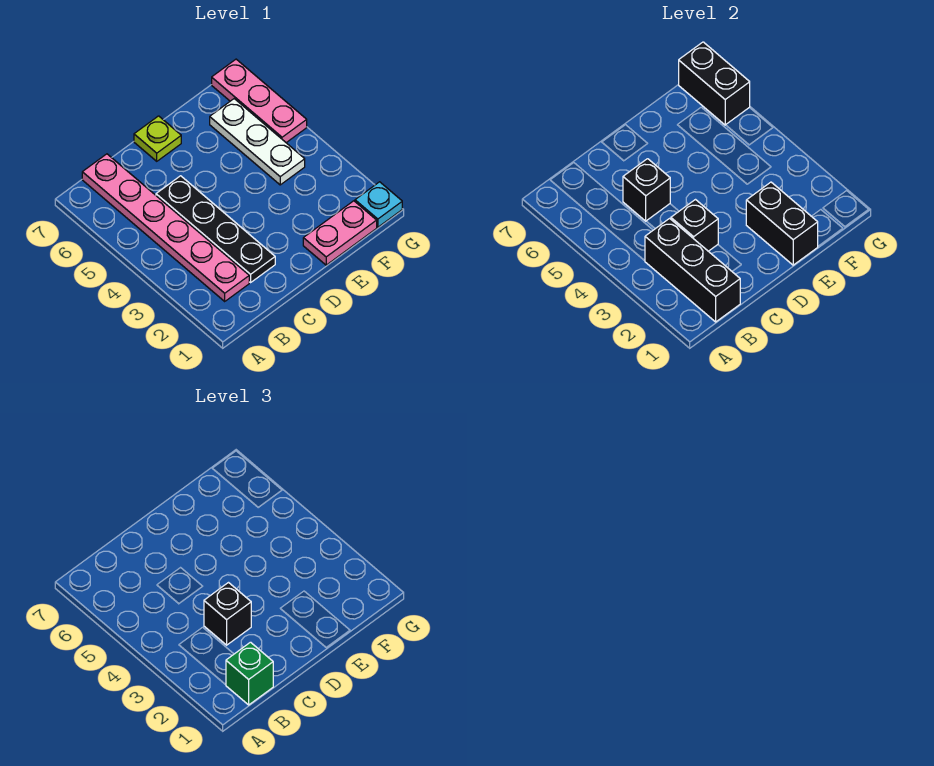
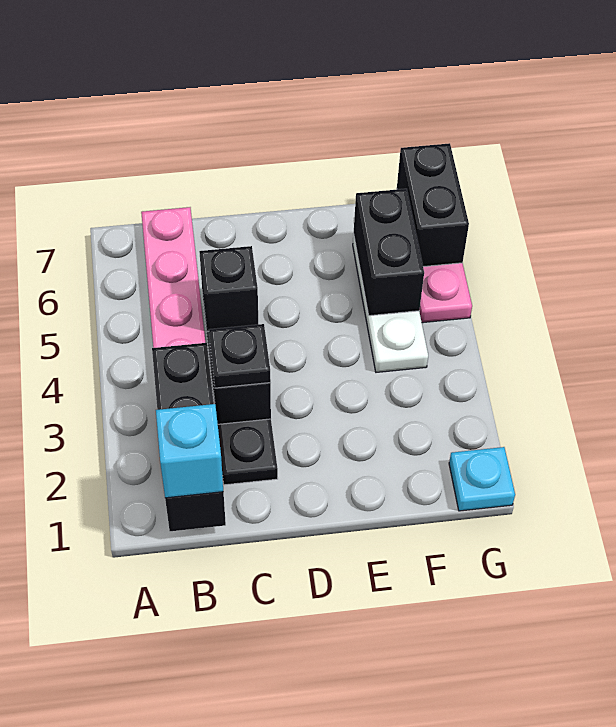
green 1x1 brick [226,642,273,705] -> cyan 1x1 brick [156,404,223,498]
black 1x1 brick [204,583,251,645] -> black 1x1 plate [209,324,271,388]
lime 1x1 plate [134,116,181,161] -> none
pink 1x2 plate [303,201,377,265] -> none
black 1x2 brick [746,182,818,265] -> black 1x2 brick moved to [354,189,424,316]

